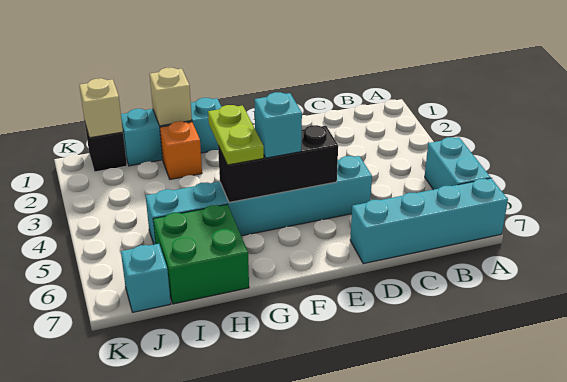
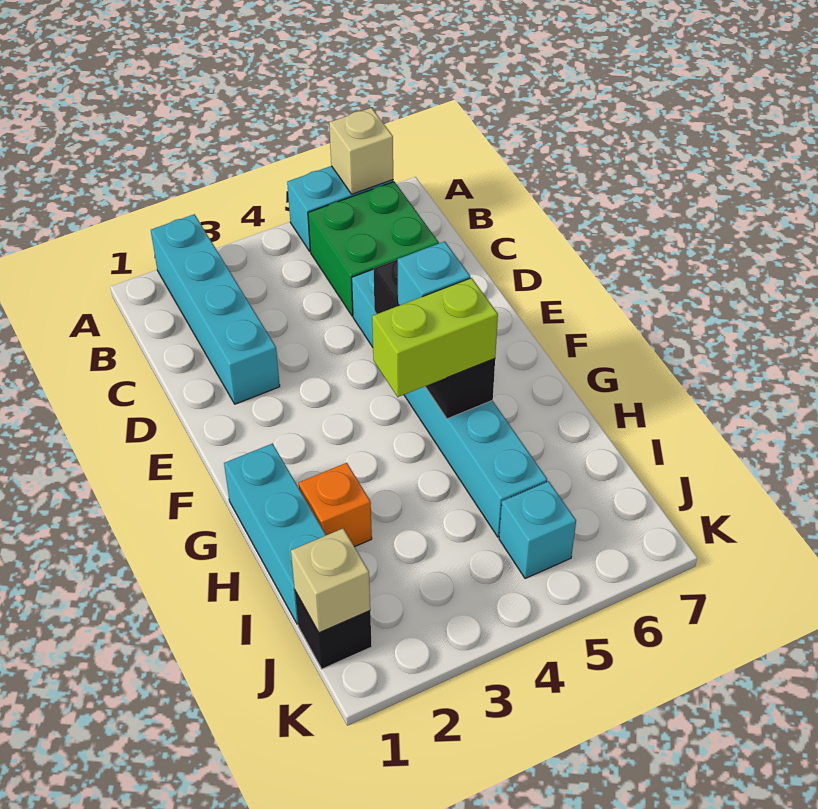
cyan 1x4 brick [350,178,508,264] -> cyan 1x4 brick moved to [151,214,280,404]
lime 1x2 plate [208,105,264,165] -> lime 1x2 brick [372,278,498,397]
tan 1x1 brick [150,68,192,126] -> tan 1x1 brick moved to [329,108,393,194]
green 2x2 brick [153,204,249,304] -> green 2x2 brick moved to [308,182,439,316]
cyan 1x1 brick [121,244,171,312] -> cyan 1x1 brick moved to [499,481,576,579]

